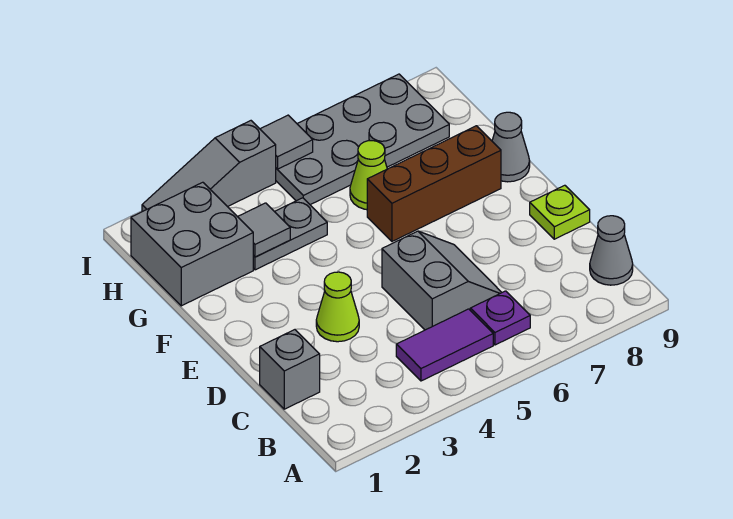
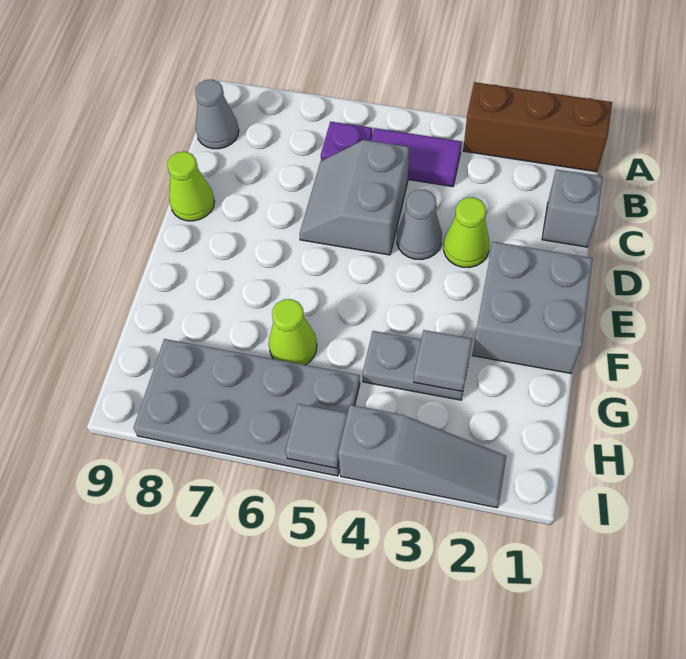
lime 1x1 plate [530,185,590,239] -> lime 1x1 cone [168,152,215,221]
brown 1x3 brick [367,126,501,241] -> brown 1x3 brick moved to [463,82,612,172]
grey 1x1 cone [492,112,530,182] -> grey 1x1 cone moved to [397,190,442,260]
grey 2x2 brick [131,182,253,306] -> grey 2x2 brick moved to [472,242,593,373]

